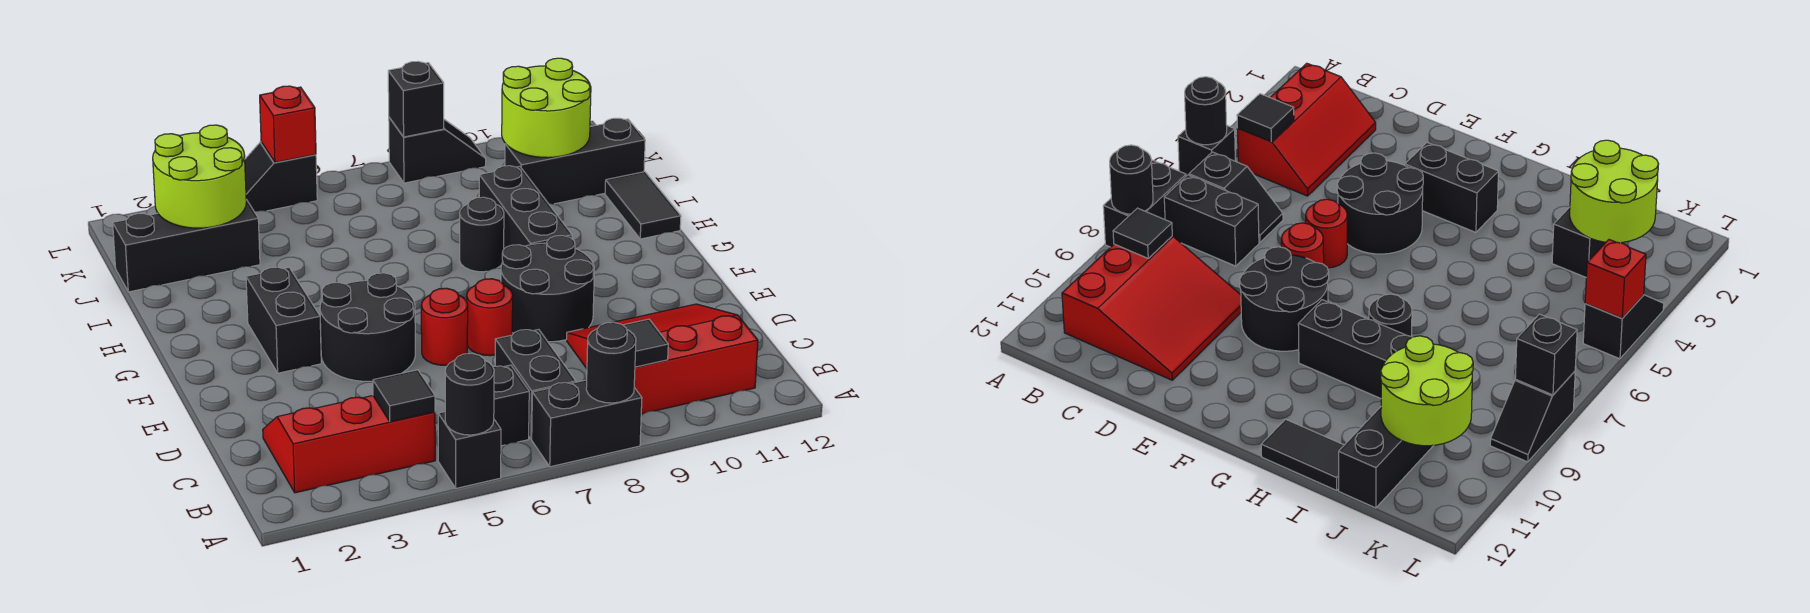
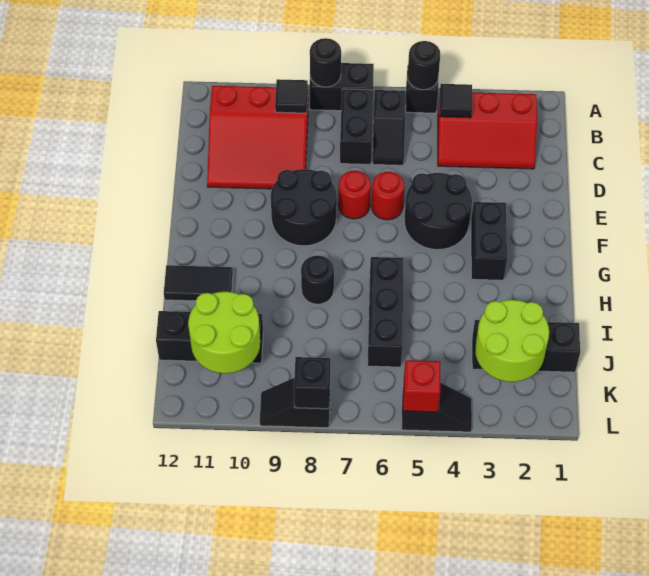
black 1x3 brick [479,166,572,249] -> black 1x3 brick moved to [368,257,404,367]
black 1x2 tile [605,172,681,239] -> black 1x2 tile turned to [164,265,233,301]

